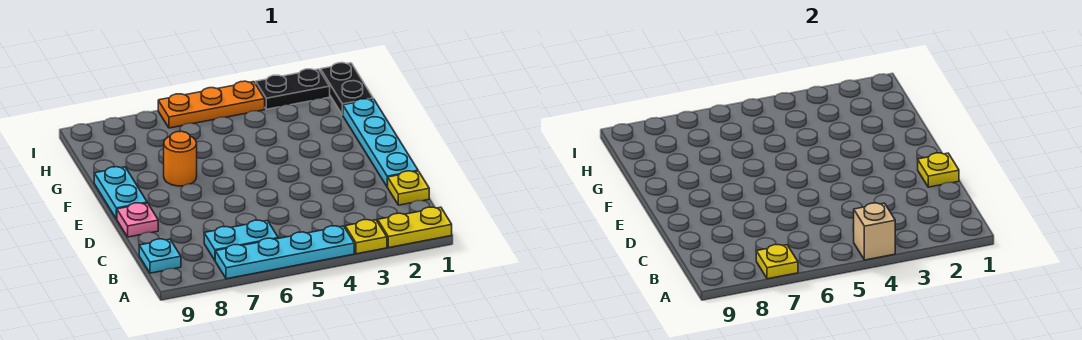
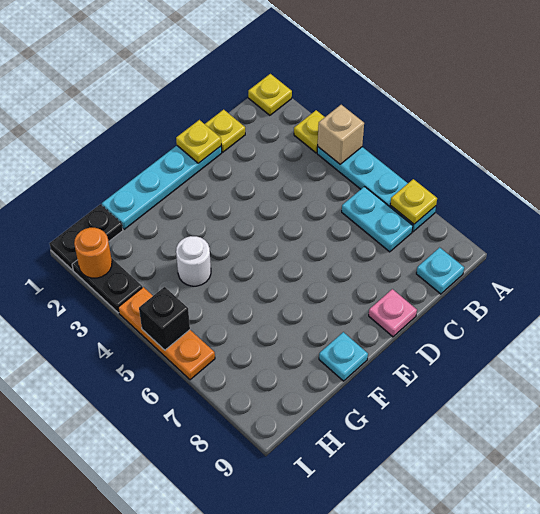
yellow 1x2 plate [378,207,452,248] -> yellow 1x1 plate [248,74,292,115]
cyan 1x2 plate [94,167,147,219] -> cyan 1x1 plate [319,332,368,381]
orange 1x1 round brick [164,131,197,186] -> orange 1x1 round brick moved to [74,228,112,278]
none -> white 1x1 round brick [176,236,211,286]
none -> black 1x1 brick [139,287,190,350]

